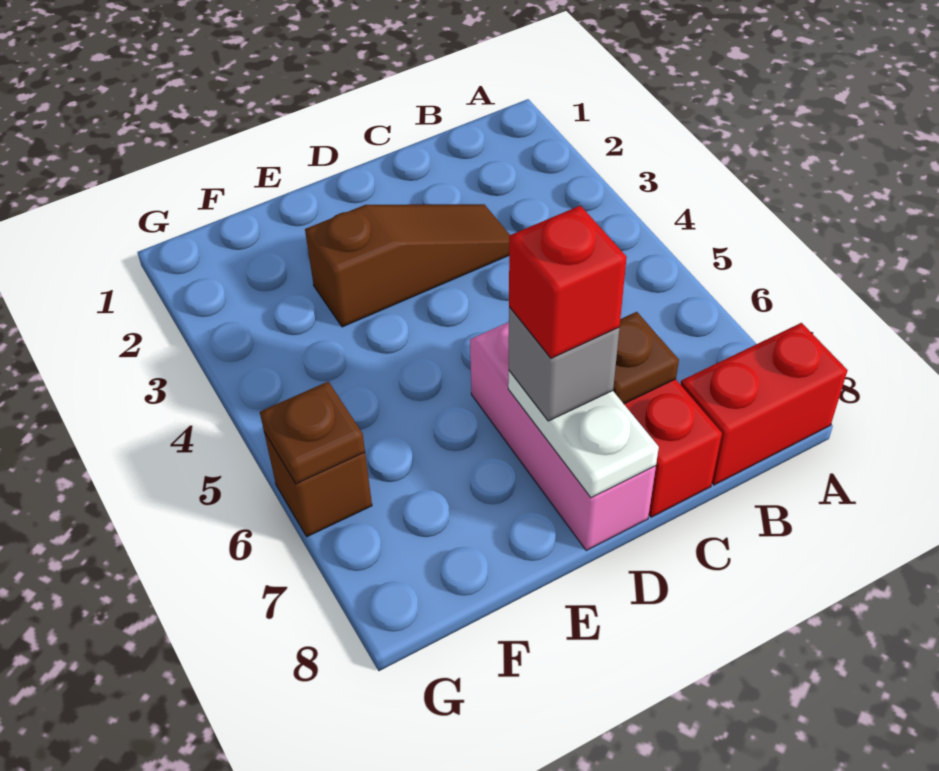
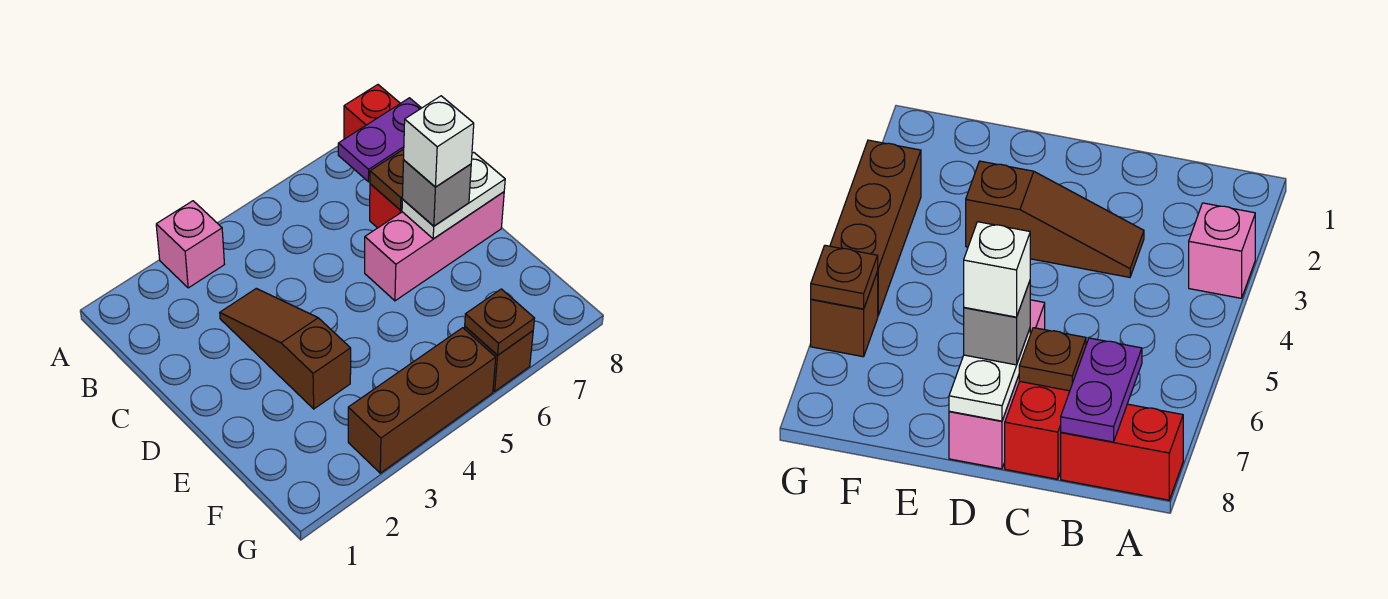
none -> pink 1x1 brick [156,201,224,288]
none -> purple 1x2 plate [338,98,421,182]
red 1x1 brick [509,206,627,358] -> white 1x1 brick [404,96,474,187]
none -> brown 1x3 brick [348,328,496,473]

